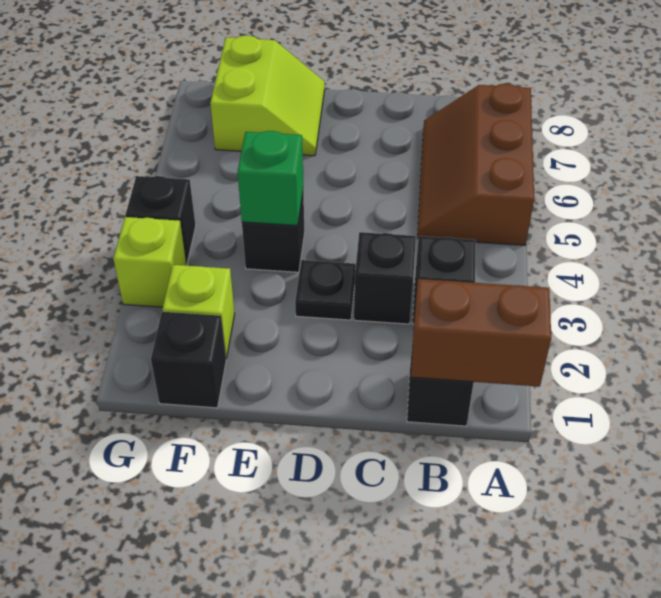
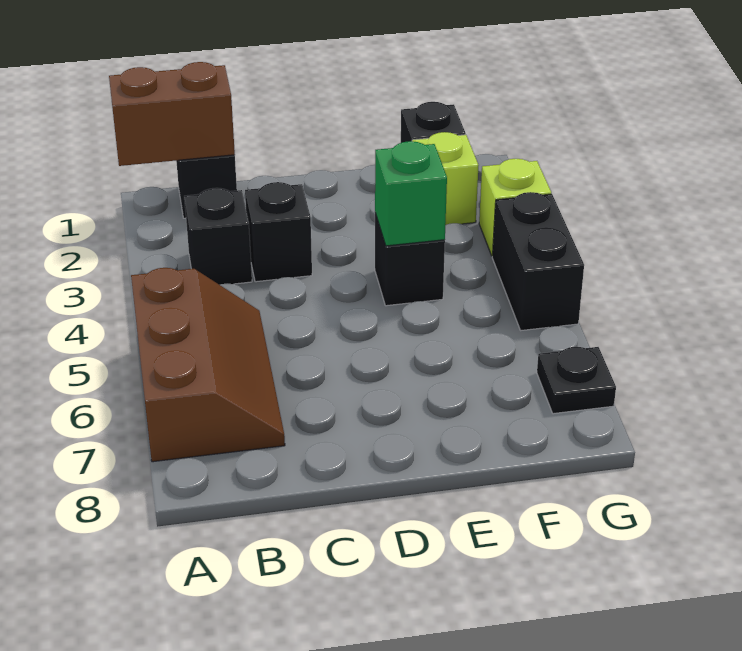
black 1x1 plate [295,260,356,320] -> black 1x1 plate moved to [537,347,616,414]
lime 2x2 slope [210,35,325,156] -> none
black 1x1 brick [125,176,196,265] -> black 1x2 brick [492,192,584,330]

